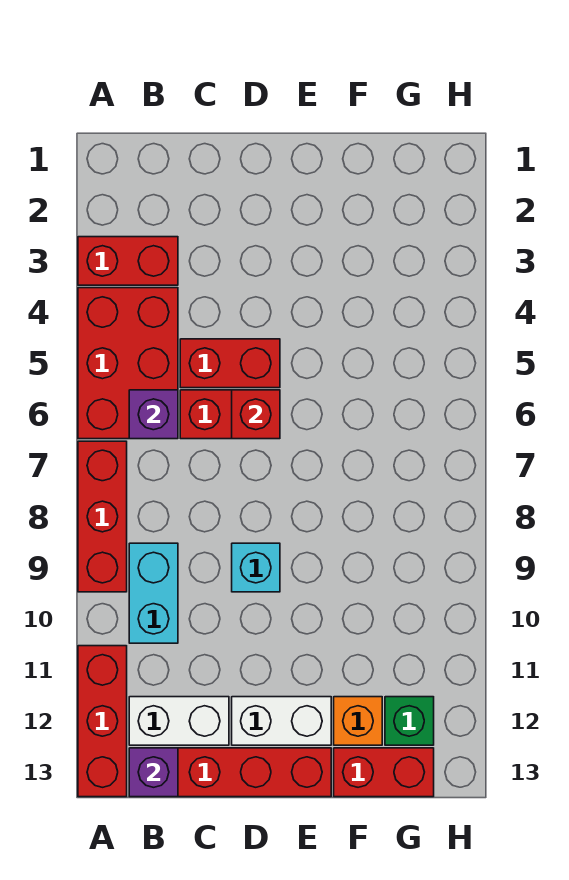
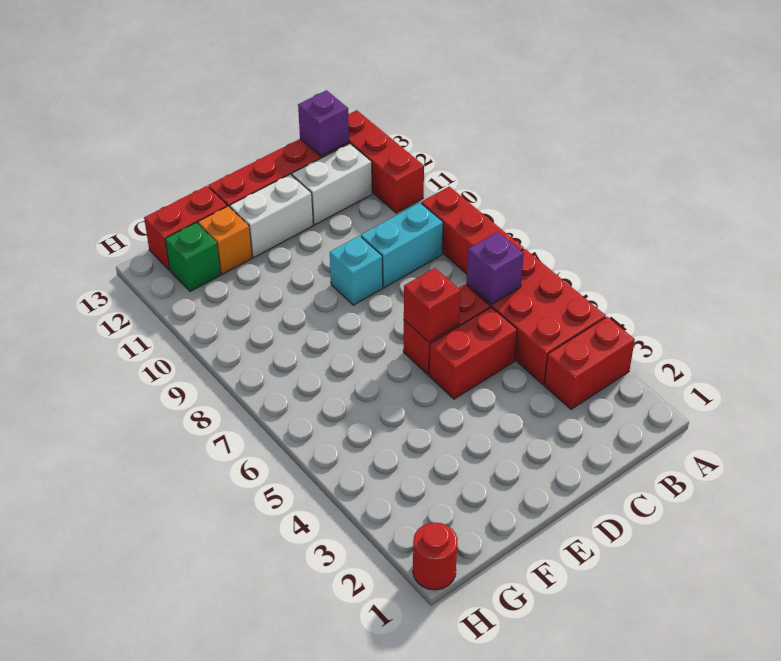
cyan 1x2 brick [129,543,178,643] -> cyan 1x2 brick turned to [361,203,443,288]
none -> red 1x1 round brick [413,522,458,590]

